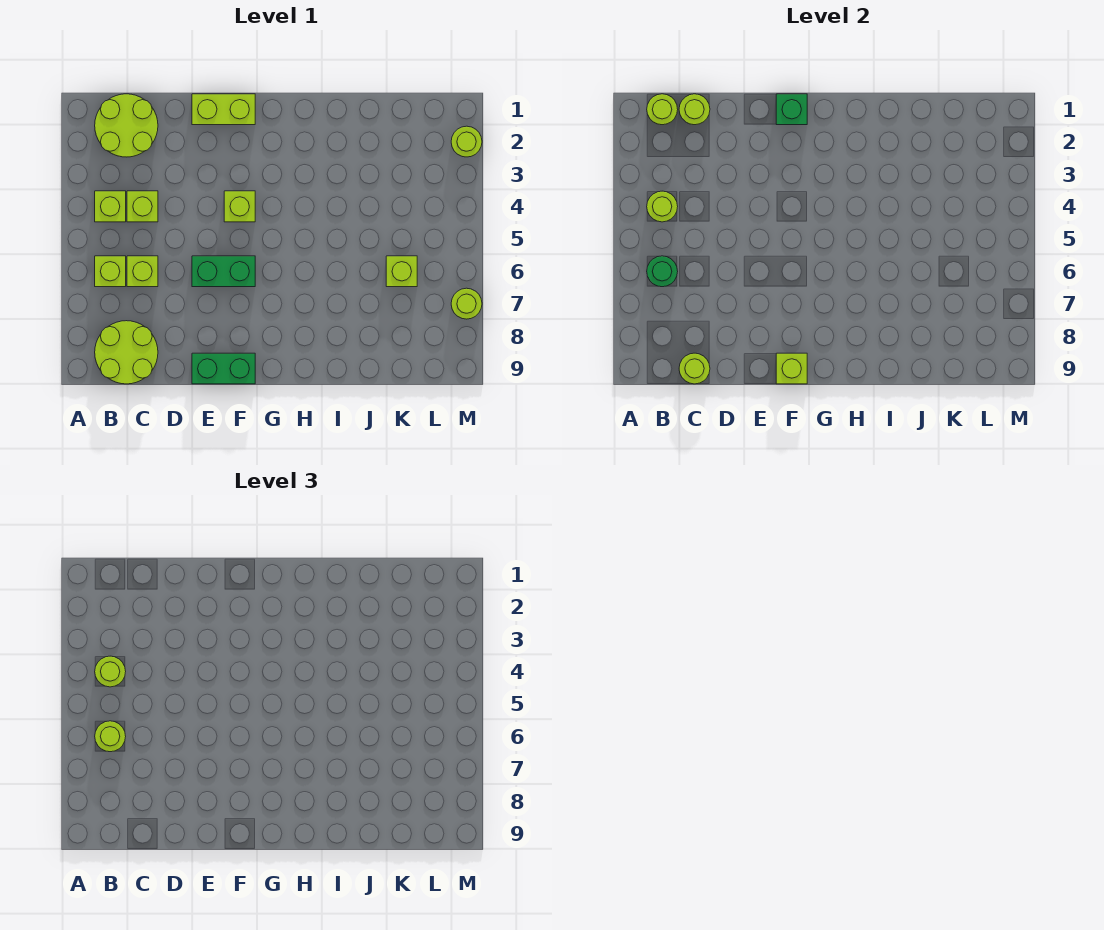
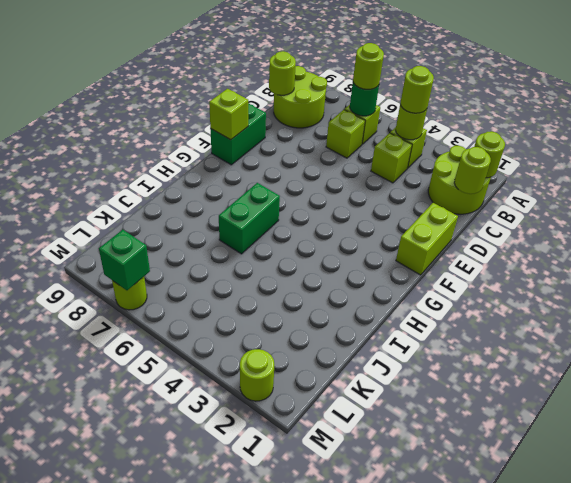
green 1x2 brick [192,256,255,287] -> green 1x2 brick moved to [219,183,280,254]
green 1x1 brick [776,94,807,125] -> green 1x1 brick moved to [99,230,150,290]
lime 1x1 brick [224,191,255,222] -> none
lime 1x1 brick [386,256,417,287] -> none

